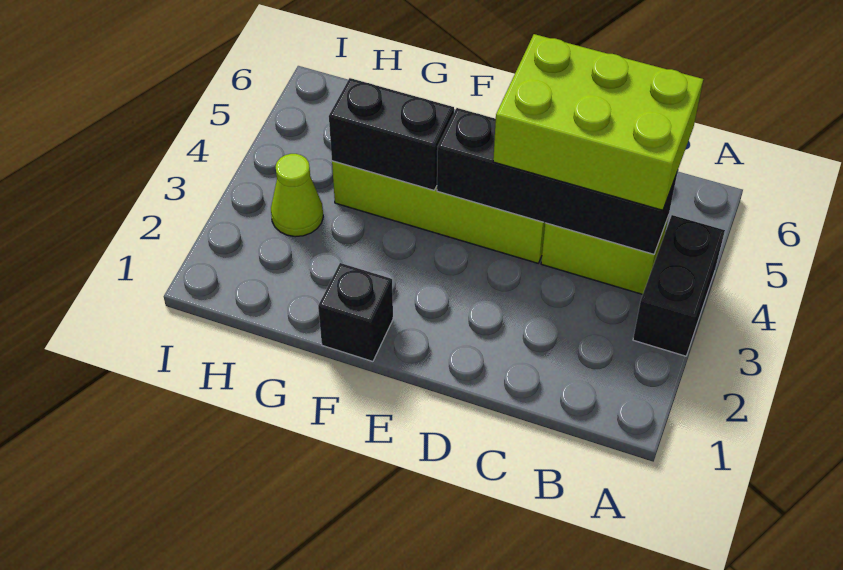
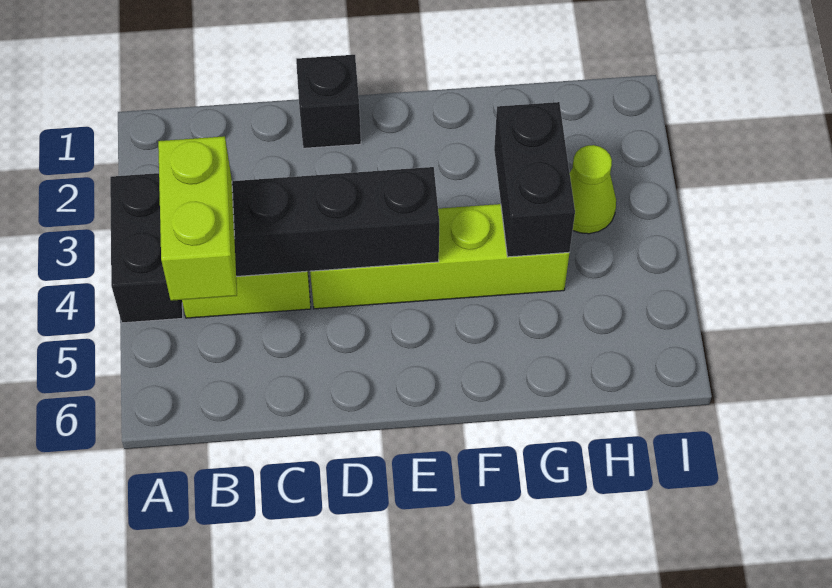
lime 2x3 brick [493,34,703,210] -> lime 1x2 brick [158,136,237,301]
black 1x1 brick [318,263,393,361] -> black 1x1 brick moved to [296,55,361,148]
black 1x2 brick [329,78,454,190] -> black 1x2 brick turned to [494,102,575,257]

